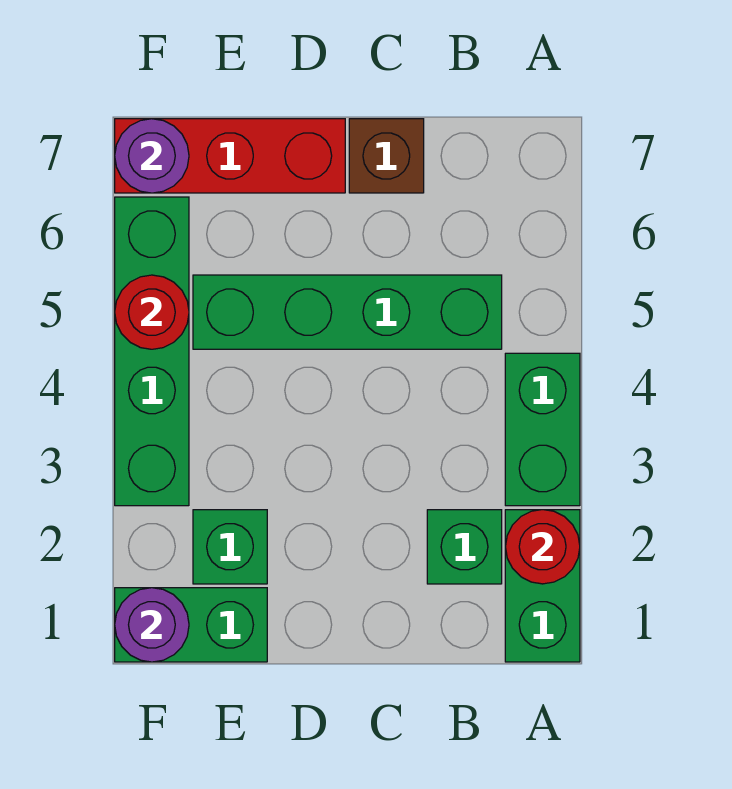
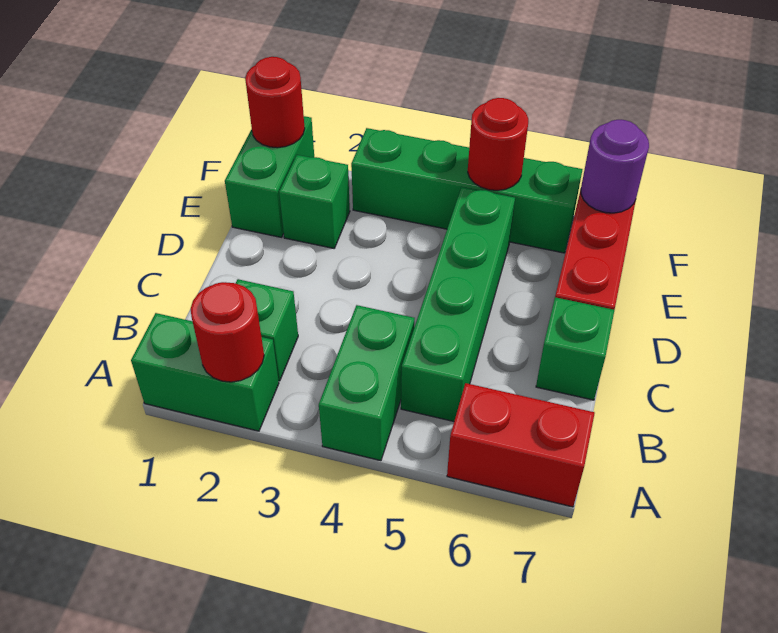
green 1x2 brick [505,353,580,506] -> green 1x2 brick turned to [319,305,415,461]
none -> red 1x2 brick [447,383,595,507]
brown 1x1 brick [349,119,424,193] -> green 1x1 brick [536,297,614,400]
purple 1x1 round brick [115,588,189,662] -> red 1x1 round brick [245,57,305,148]

